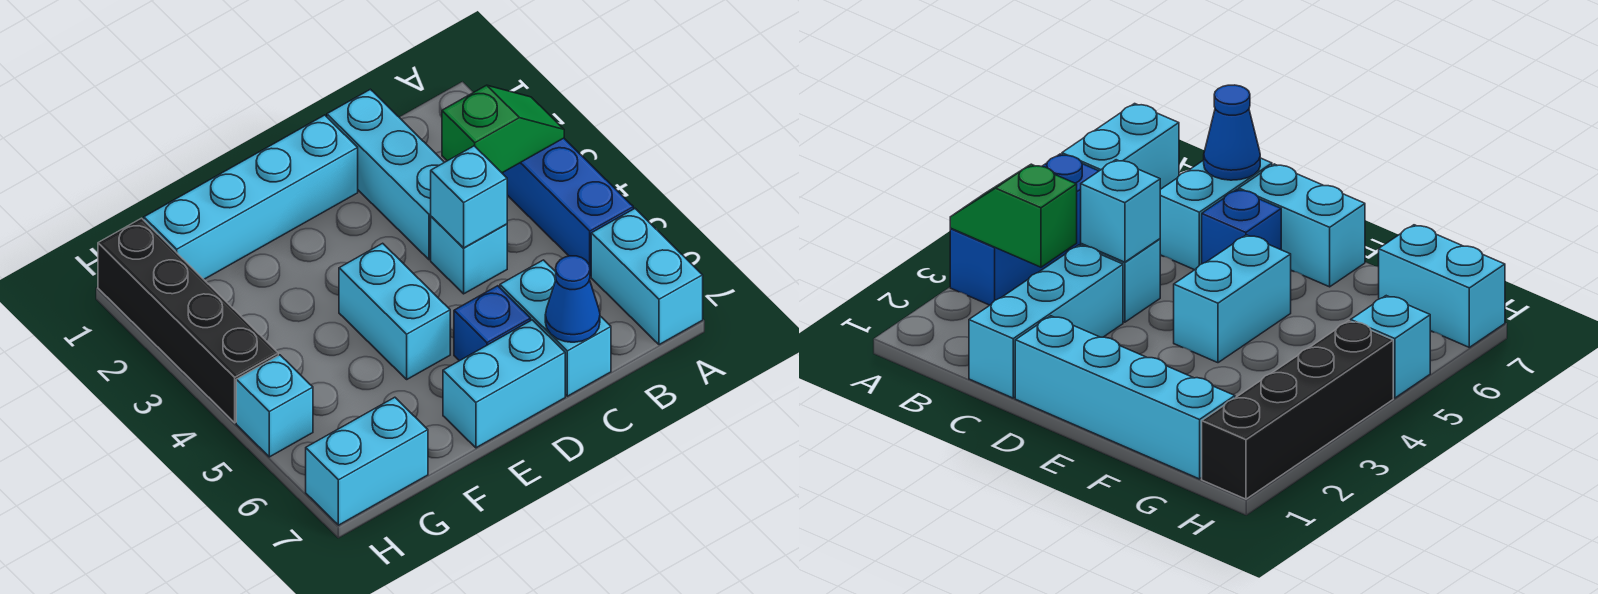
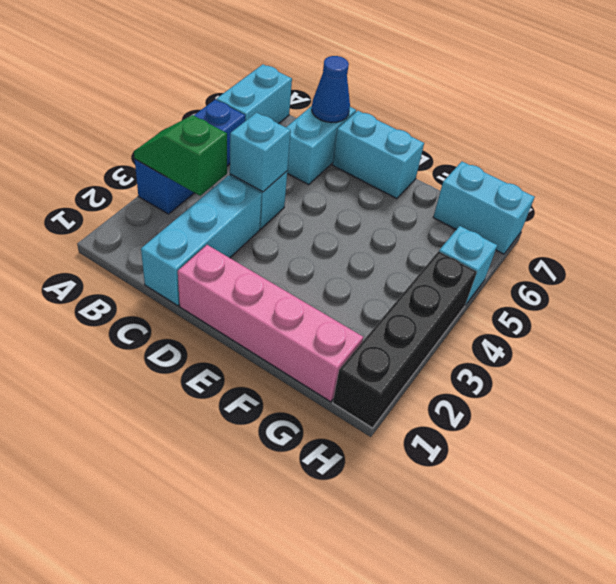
cyan 1x4 brick [144,115,358,279] -> pink 1x4 brick [178,245,363,402]
blue 1x1 brick [454,286,531,361] -> none
cyan 1x2 brick [339,243,450,379] -> none

